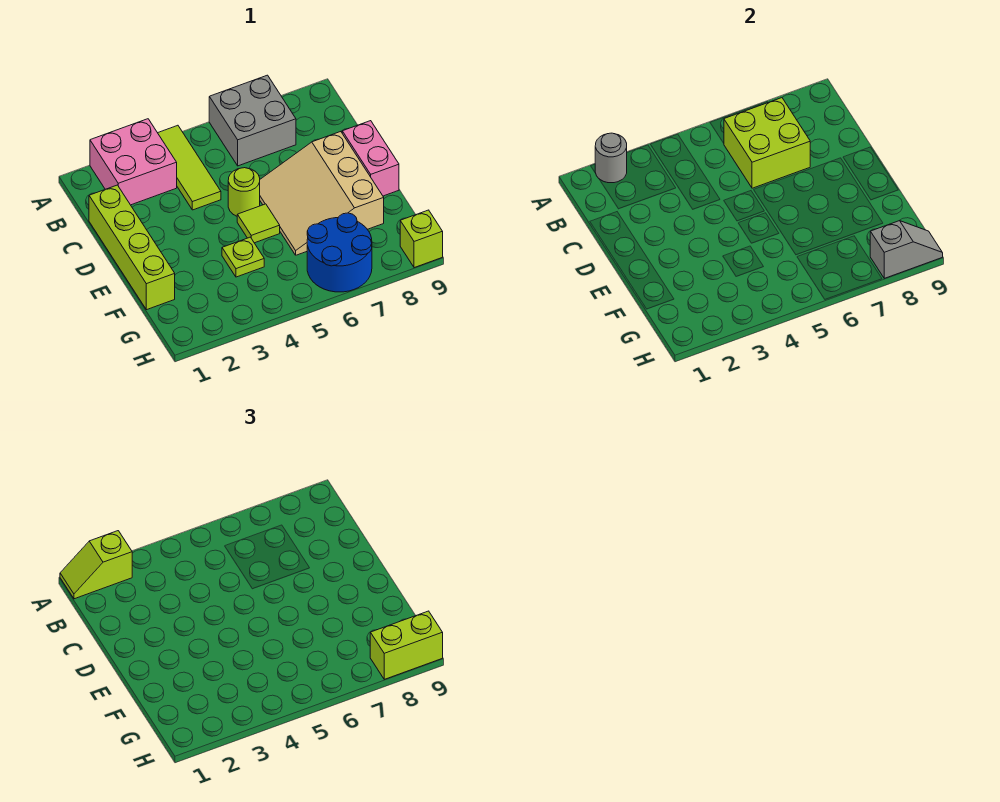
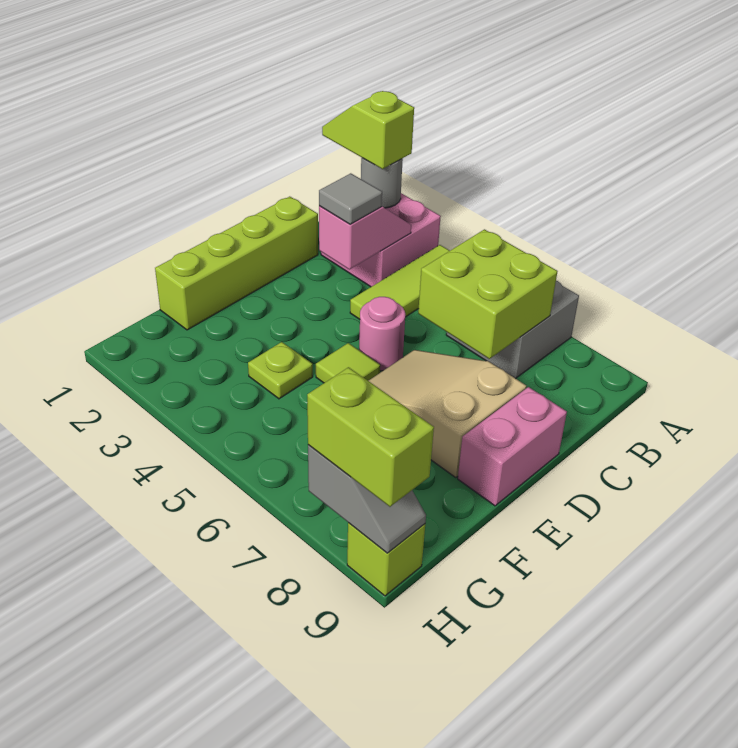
none -> pink 1x2 slope [319,206,411,269]
none -> grey 1x1 tile [319,173,382,225]
lime 1x1 round brick [228,168,260,216] -> pink 1x1 round brick [359,297,405,371]
tan 3x3 slope [260,132,384,255] -> tan 2x3 slope [369,350,526,478]
blue 2x2 round brick [307,213,372,292] -> none

